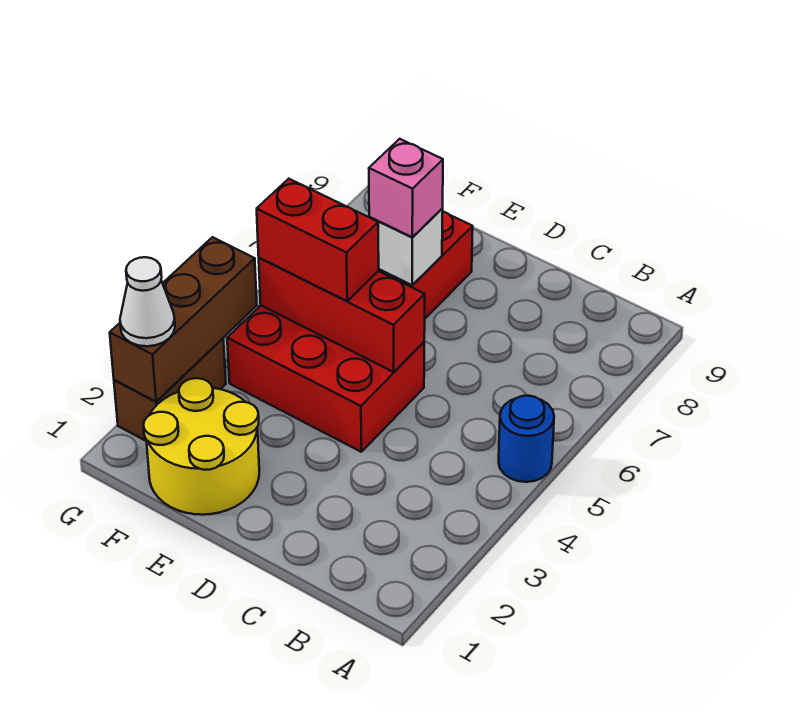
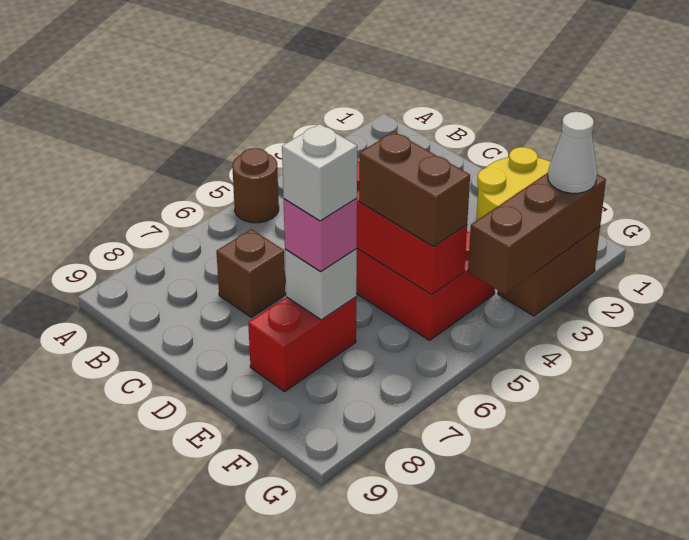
blue 1x1 round brick [499,396,554,482] -> brown 1x1 round brick [232,148,279,223]
none -> brown 1x1 brick [216,229,286,317]
red 1x2 brick [257,179,379,301] -> brown 1x2 brick [359,132,470,247]
none -> white 1x1 brick [282,124,357,221]

